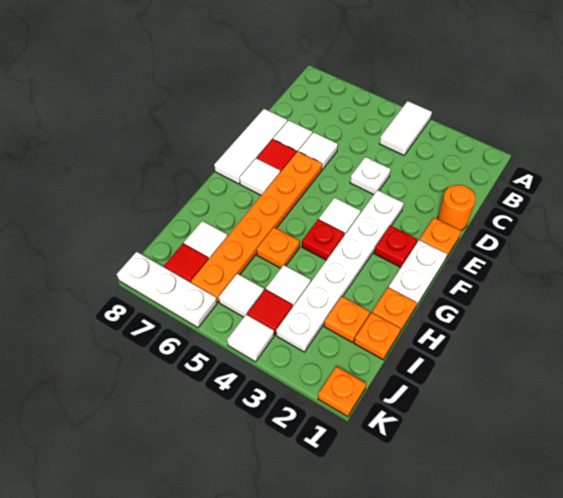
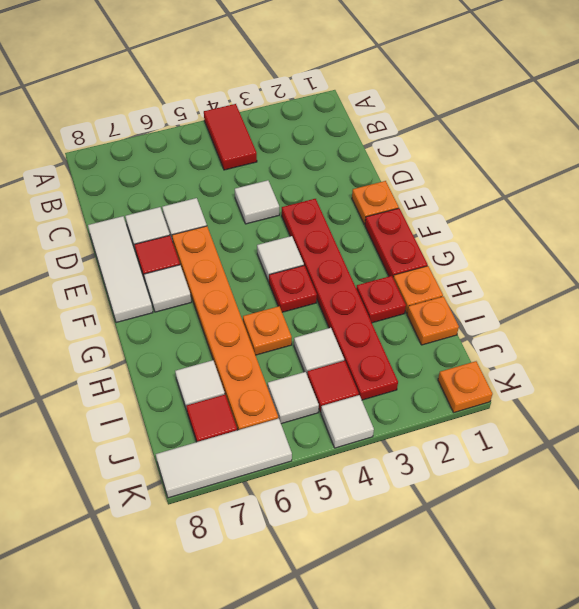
white 1x2 tile [379,101,432,155] -> red 1x2 tile [204,104,257,170]
orange 1x1 round brick [438,185,476,231] -> none
white 1x1 plate [350,157,391,195] -> white 1x1 tile [235,180,279,224]
white 1x6 plate [276,190,404,352] -> red 1x6 plate [282,199,398,400]
white 1x2 plate [389,240,447,306] -> red 1x2 plate [365,208,428,277]
red 1x1 plate [374,225,418,267] -> red 1x1 plate moved to [356,276,406,323]
orange 1x1 plate [324,296,370,343] -> none
white 1x3 plate [117,252,217,328] -> white 1x3 tile [156,418,292,498]

